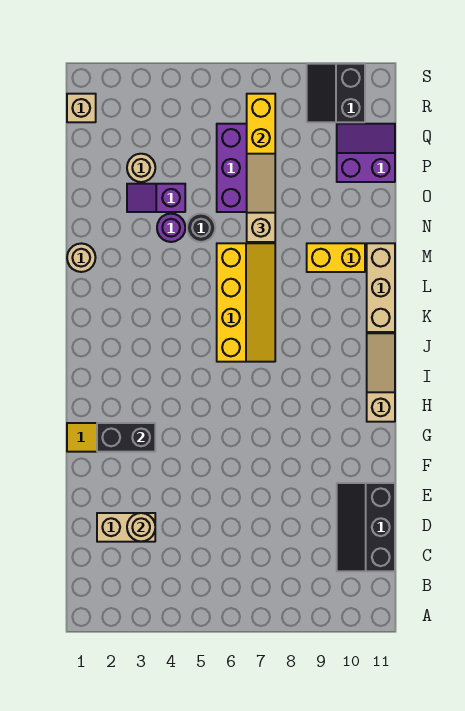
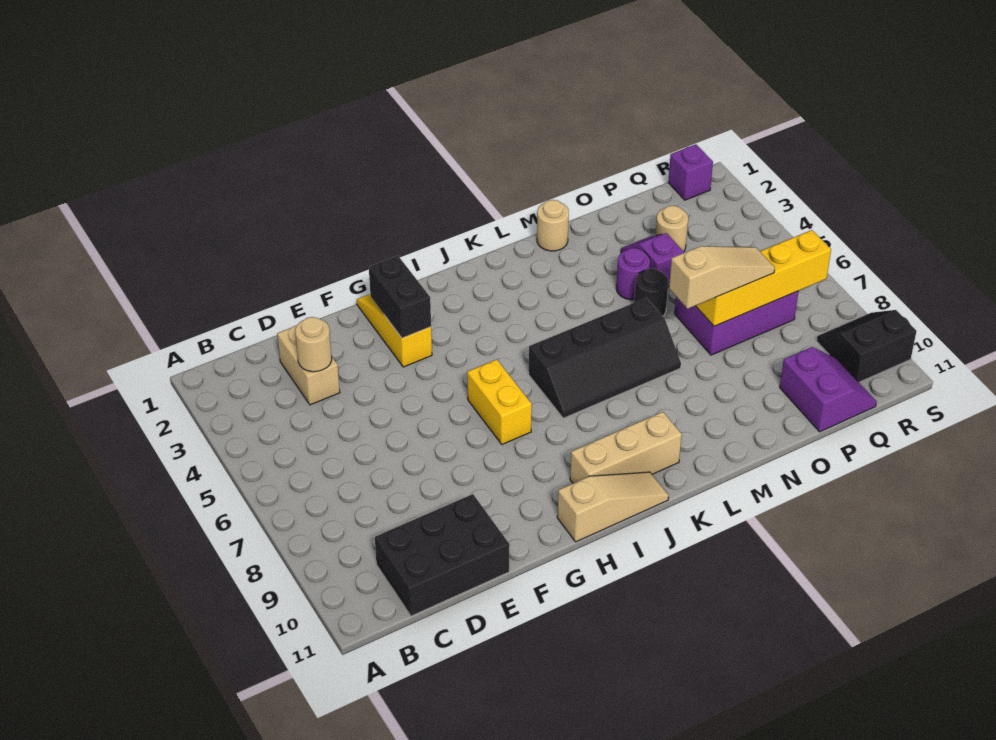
black 2x3 slope [337,483,395,571] -> black 2x3 brick [375,494,510,616]
yellow 2x4 slope [217,243,275,362] -> black 2x4 slope [529,298,681,418]
tan 1x3 brick [367,243,395,332] -> tan 1x3 brick moved to [570,412,682,483]
yellow 1x2 brick [307,243,365,272] -> yellow 1x2 brick moved to [467,359,532,444]
tan 1x1 brick [67,94,96,122] -> purple 1x1 brick [668,144,713,200]

